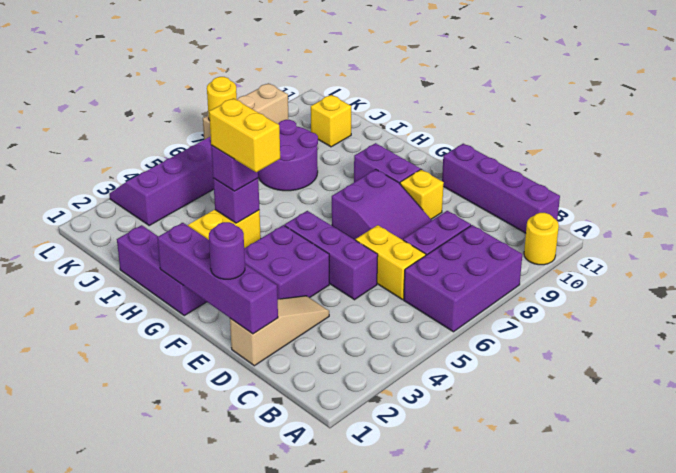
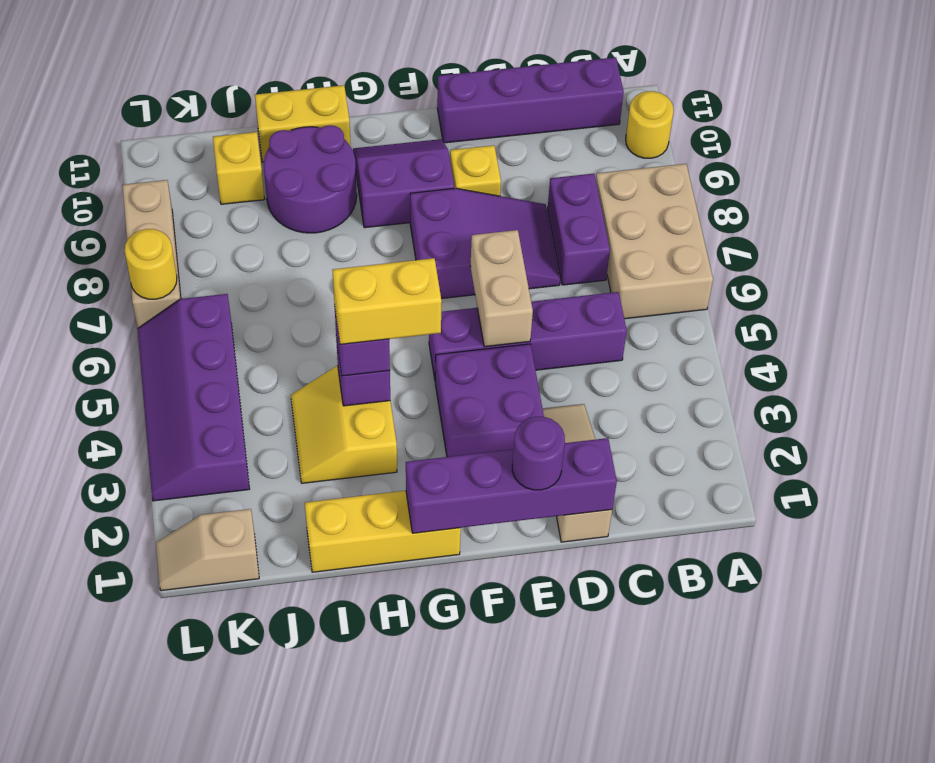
purple 2x3 brick [404,225,522,332] -> tan 2x3 brick [596,164,713,319]
yellow 1x2 brick [355,225,426,300] -> yellow 1x2 brick moved to [255,85,351,162]
purple 1x3 brick [285,211,378,300] -> purple 1x4 brick [429,292,627,379]
none -> tan 1x2 brick [470,230,533,347]
purple 1x3 brick [117,225,206,316] -> yellow 1x3 brick [305,491,461,572]
purple 2x2 round brick [258,120,318,191] -> purple 2x2 round brick moved to [264,125,357,233]
none -> tan 1x2 slope [156,509,259,591]

